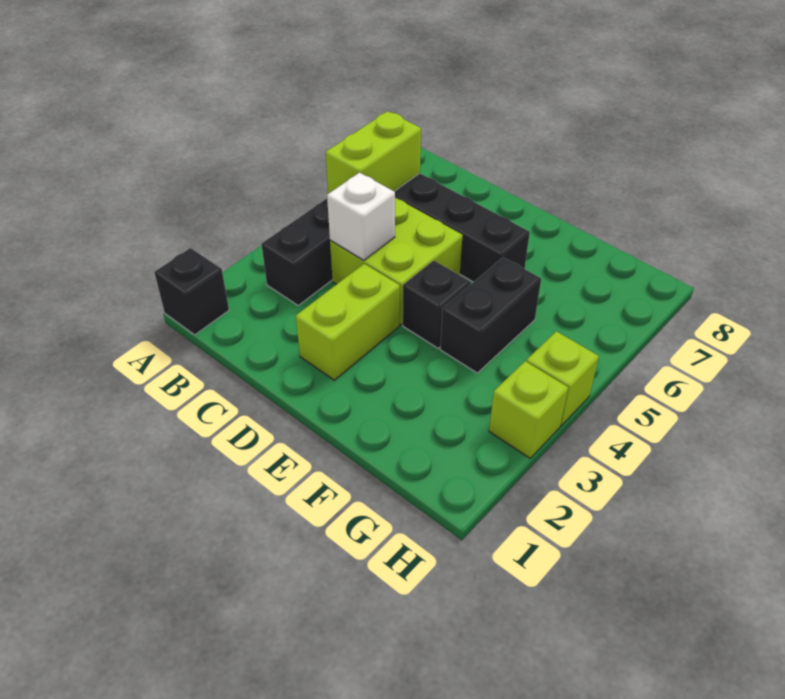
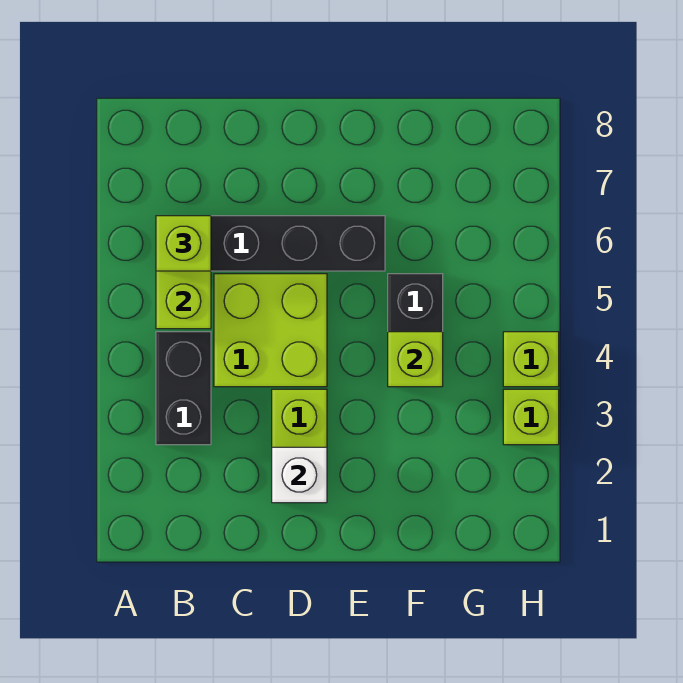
black 1x1 brick [154,248,229,335] -> none
none -> lime 1x1 brick [156,216,211,271]
white 1x1 brick [327,172,395,260] -> white 1x1 brick moved to [272,447,327,503]
black 1x1 brick [403,260,471,348] -> none
none -> lime 1x1 brick [388,332,443,387]

